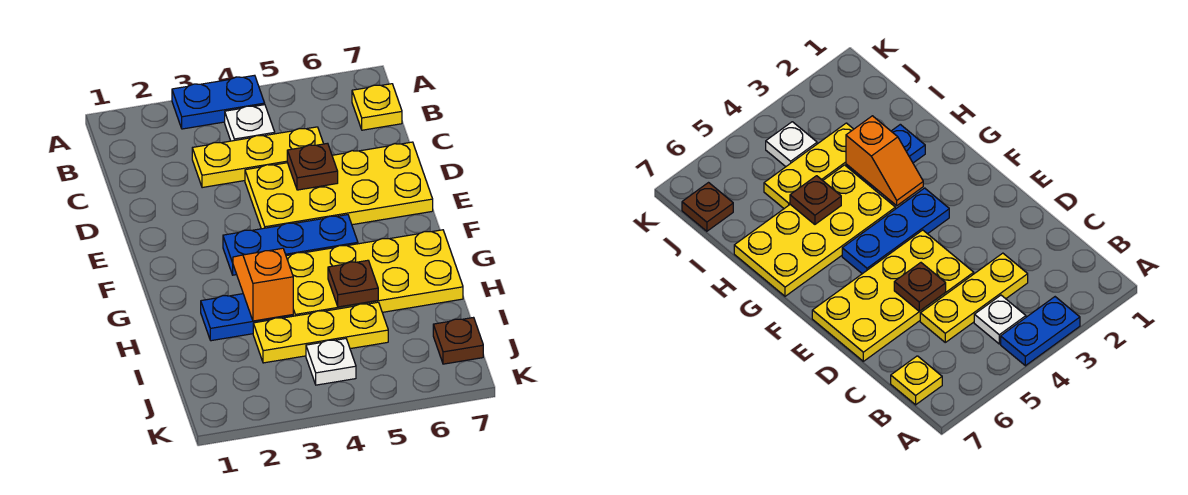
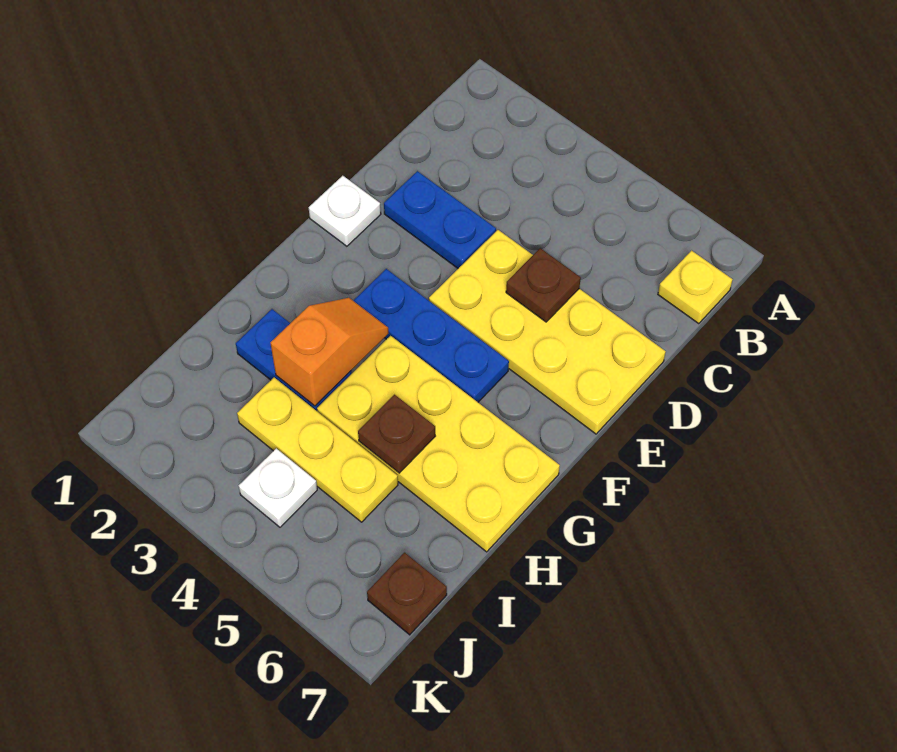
blue 1x2 plate [172,75,265,129] -> blue 1x2 plate moved to [384,171,496,268]
white 1x1 plate [225,105,275,141] -> white 1x1 plate moved to [309,176,381,246]
yellow 1x3 plate [192,127,323,188] -> none

